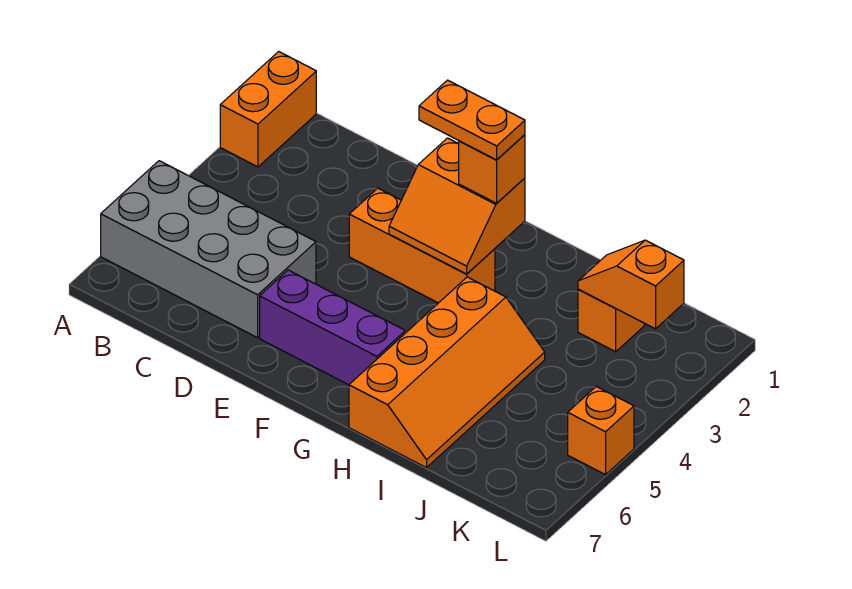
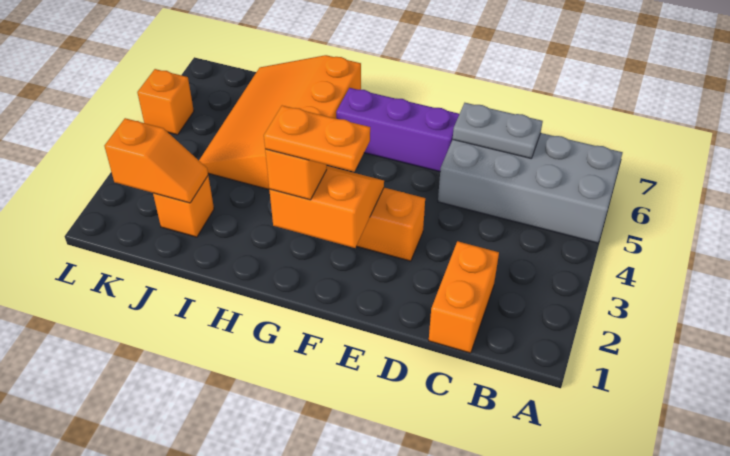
orange 1x2 brick [220,52,316,167] -> orange 1x2 brick moved to [429,241,499,353]
none -> grey 1x2 plate [453,103,543,158]
orange 2x4 slope [349,277,545,468] -> orange 3x4 slope [199,55,361,189]

